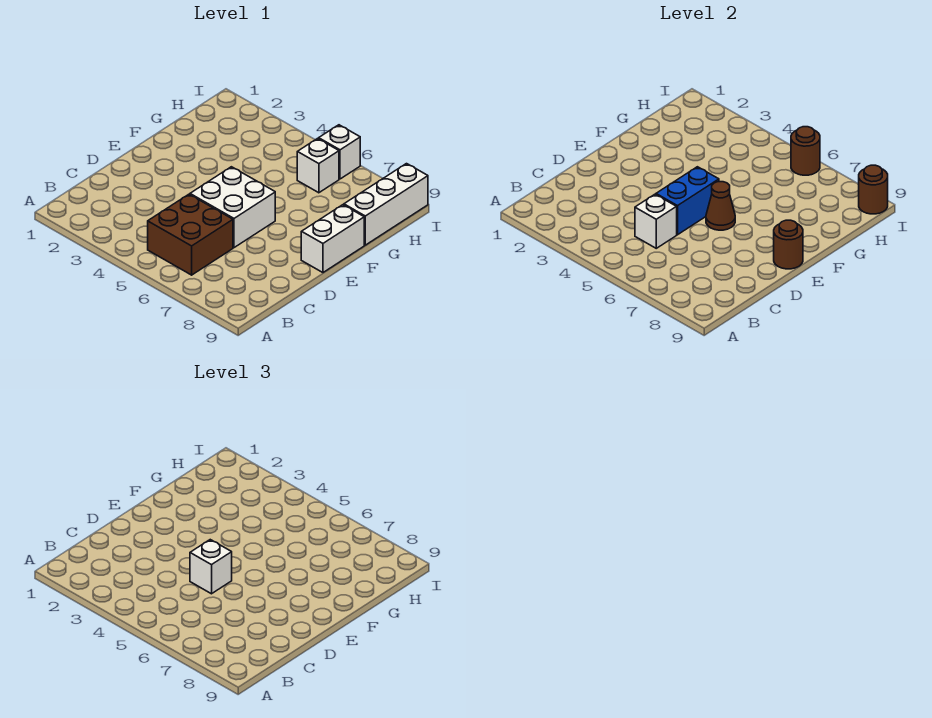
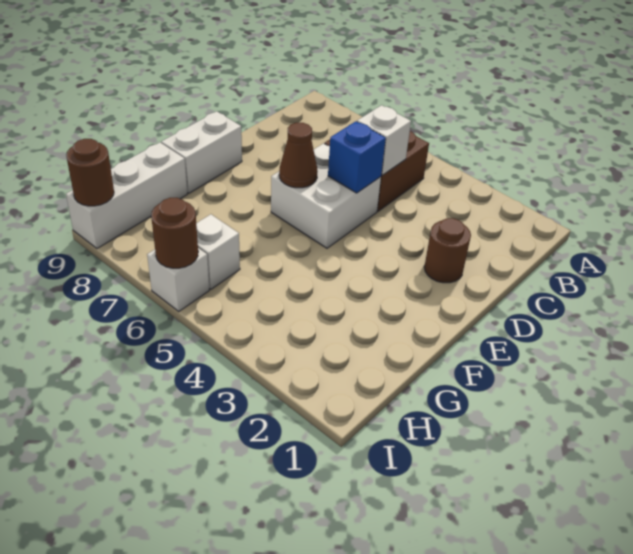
blue 1x2 brick [656,167,719,235] -> blue 1x1 brick [328,121,386,193]
white 1x1 brick [190,540,232,594] -> none
brown 1x1 round brick [774,220,803,269] -> brown 1x1 round brick moved to [424,218,471,283]

